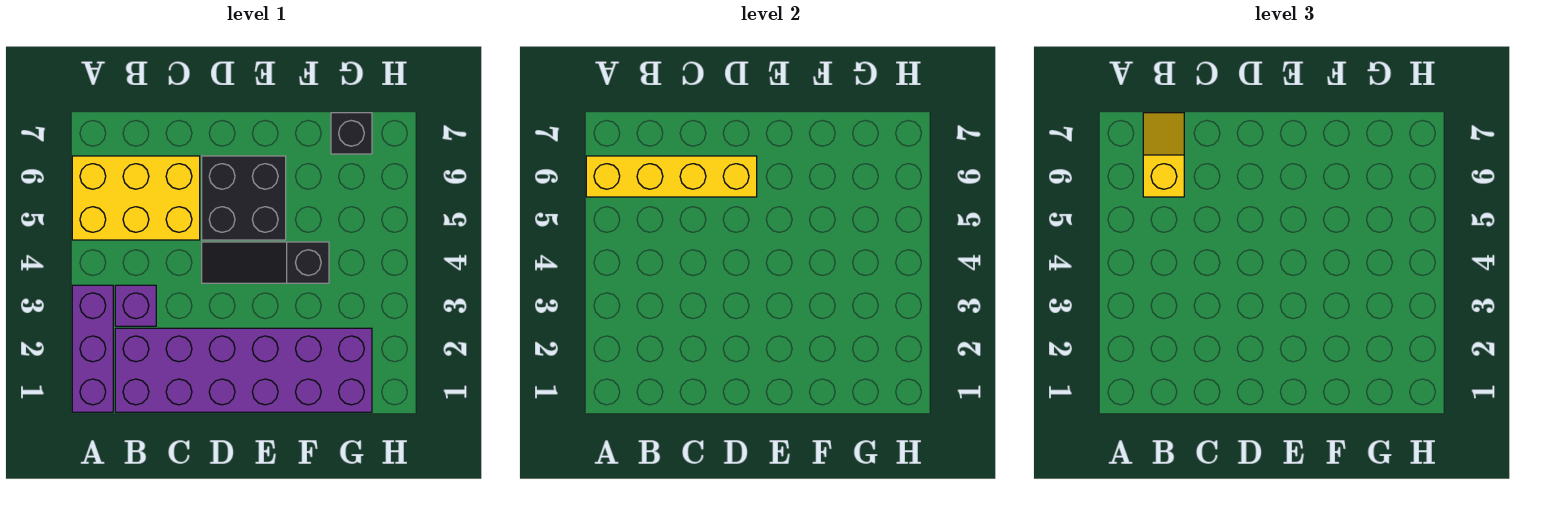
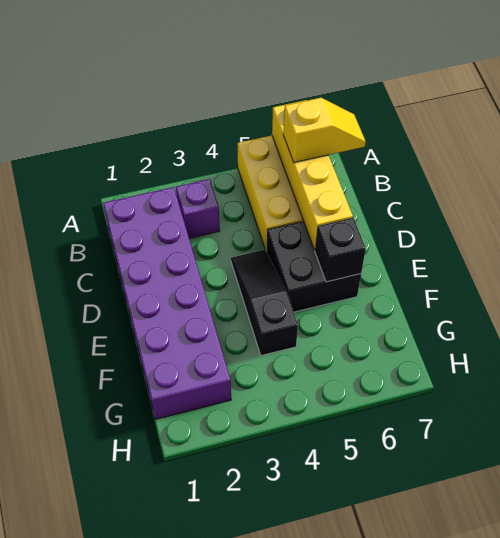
purple 1x3 brick [72,285,113,412] -> none
black 1x1 brick [331,113,372,154] -> black 1x1 brick moved to [315,218,366,282]

